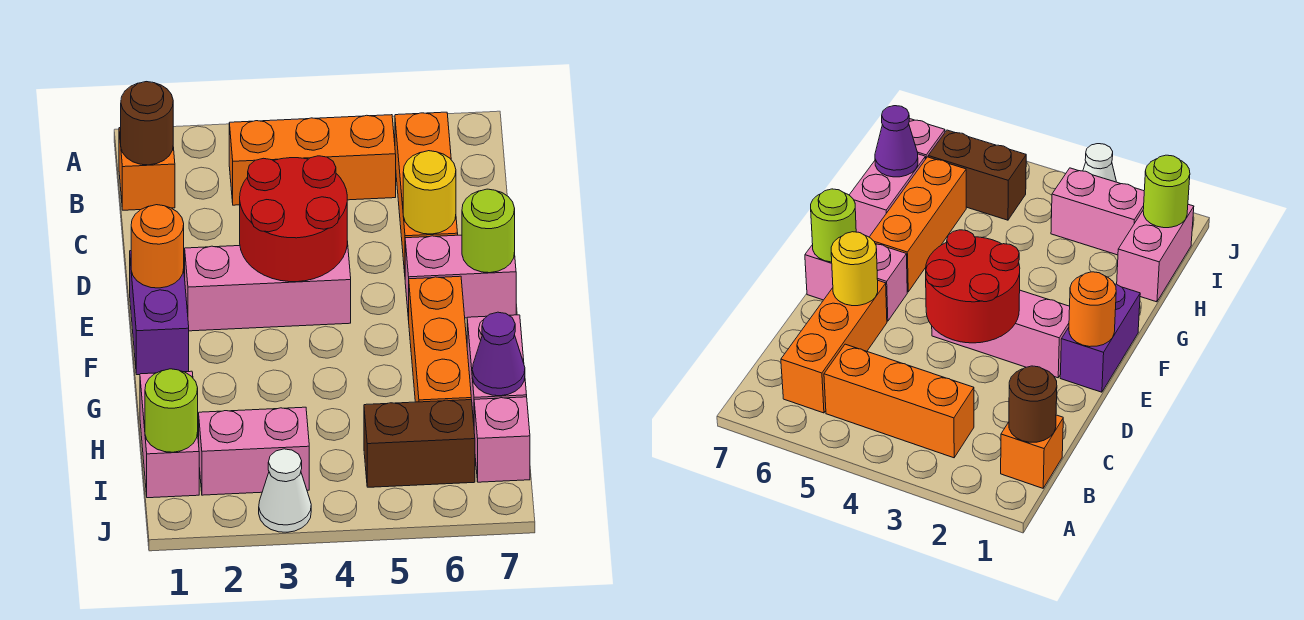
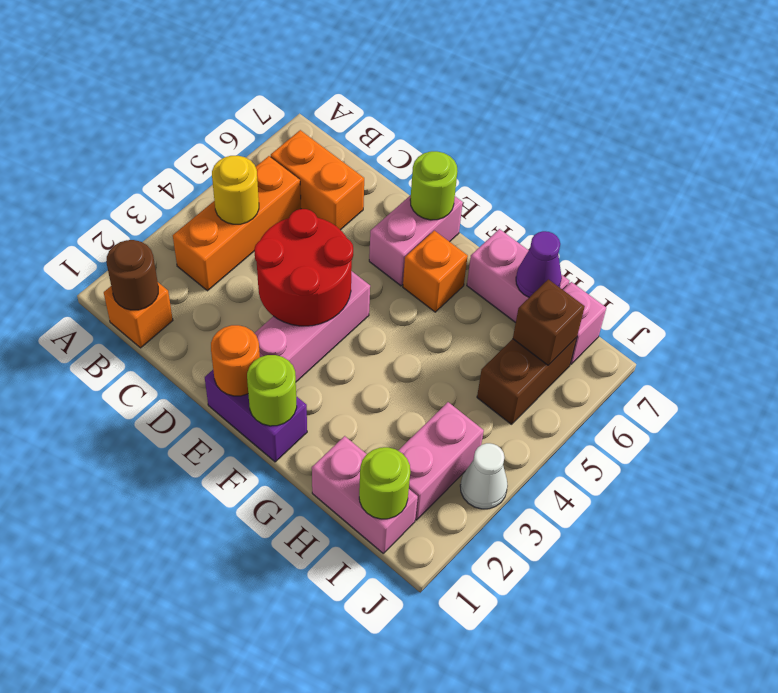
orange 1x3 brick [395,112,458,273] -> orange 1x2 brick [271,130,364,230]
yellow 1x1 round brick [403,151,456,234] -> yellow 1x1 round brick moved to [212,156,259,224]
none -> lime 1x1 round brick [247,355,297,426]
orange 1x3 brick [409,276,471,402] -> orange 1x1 brick [403,231,468,312]
none -> brown 1x1 brick [513,279,585,365]

